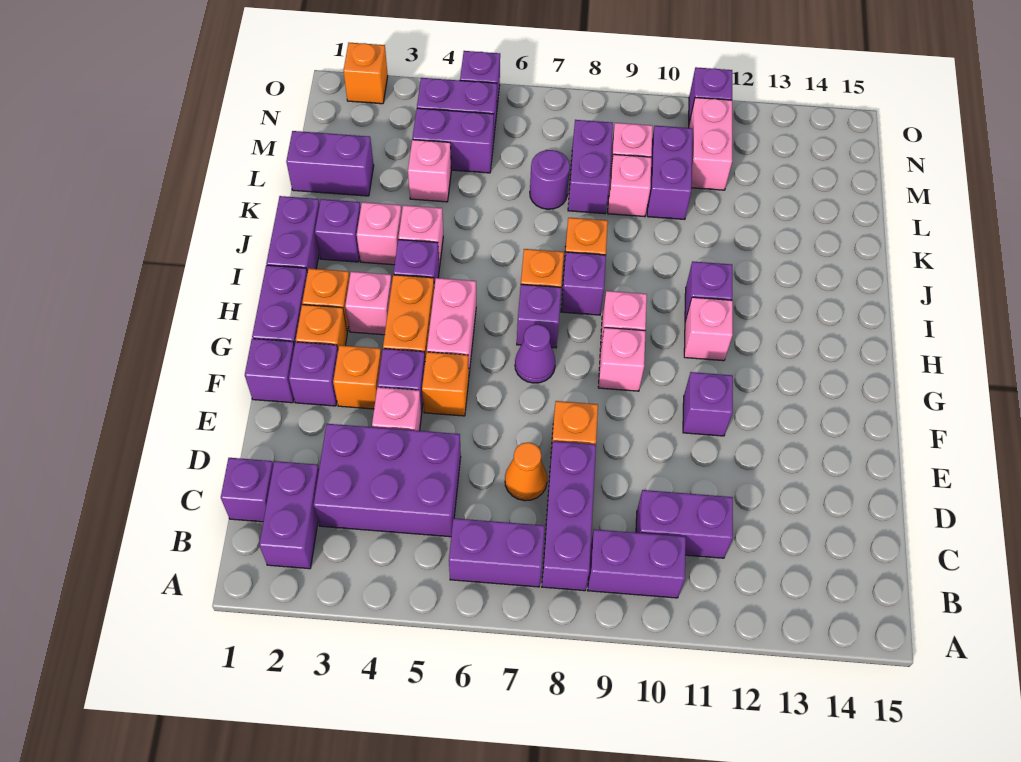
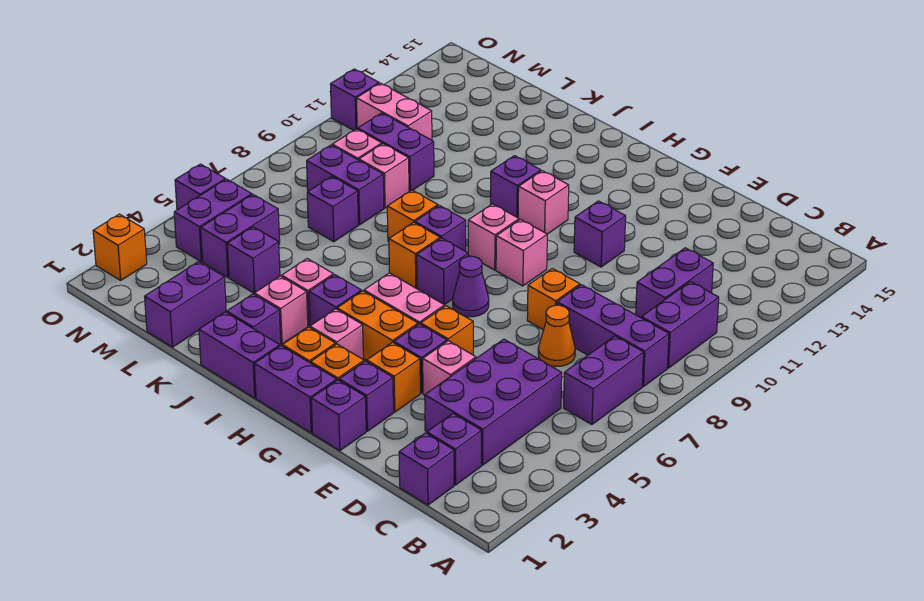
purple 1x2 brick [259,461,319,569] -> purple 1x1 brick [427,414,481,485]
pink 1x1 brick [408,140,451,202] -> purple 1x1 brick [227,227,280,293]
purple 1x1 round brick [530,150,570,209] -> purple 1x1 brick [307,176,358,242]

